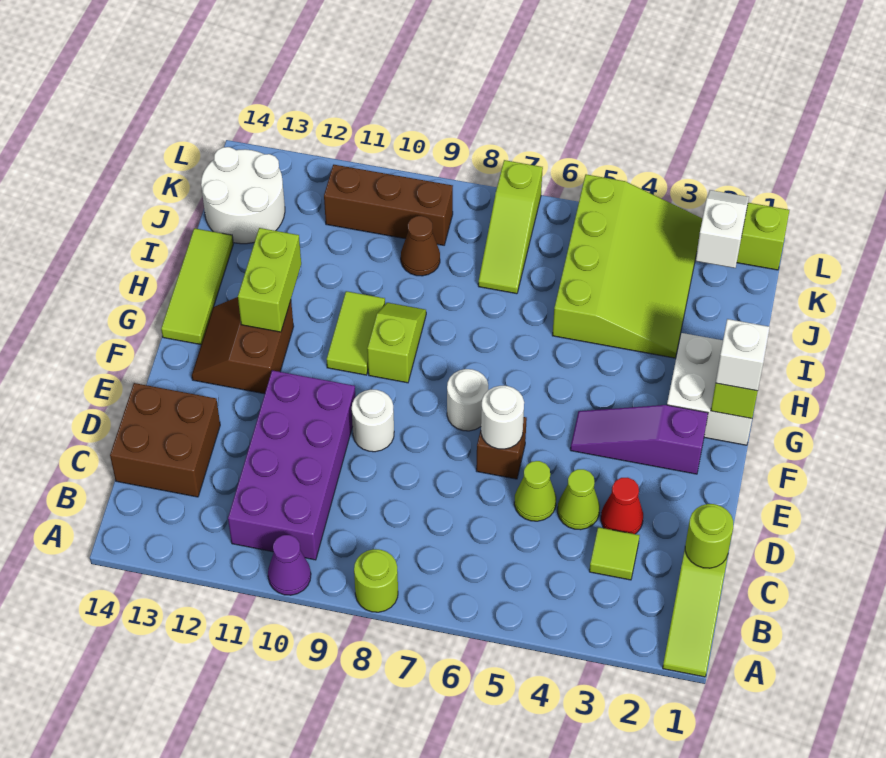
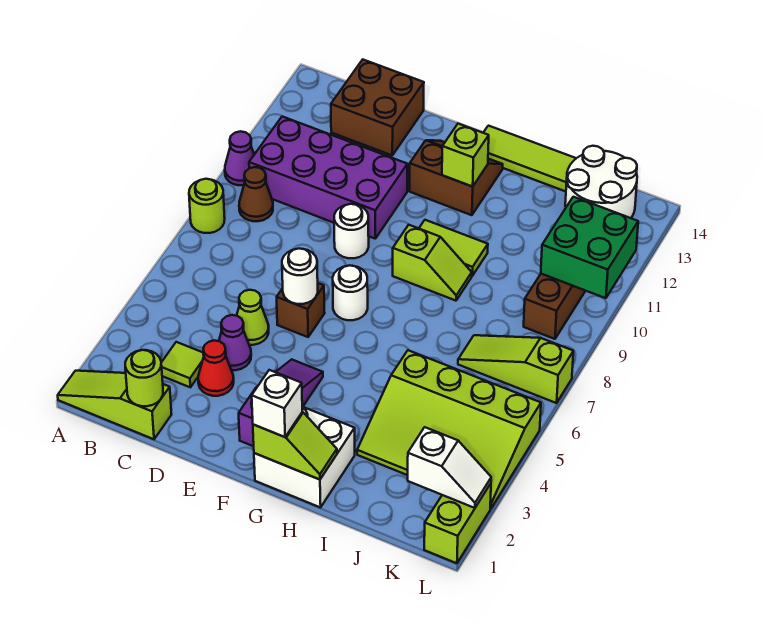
lime 1x1 cone [558,469,600,530] -> purple 1x1 cone [219,315,251,370]
lime 1x2 brick [238,228,301,332] -> lime 1x1 brick [442,124,489,187]
brown 1x1 cone [401,216,440,276] -> brown 1x1 cone moved to [239,167,273,221]
none -> green 2x2 brick [541,197,638,298]

